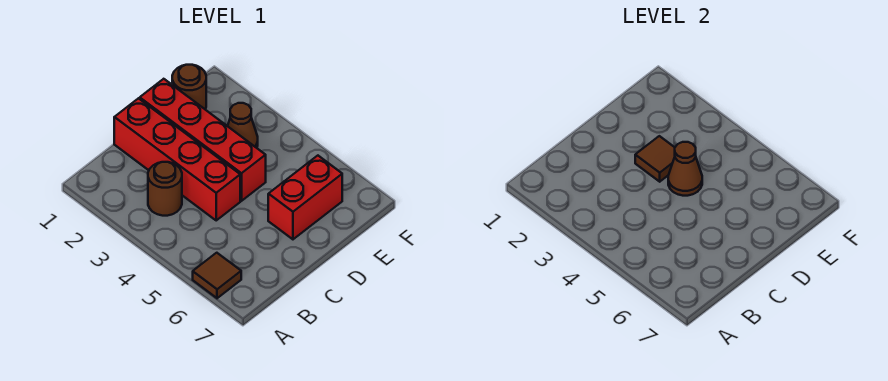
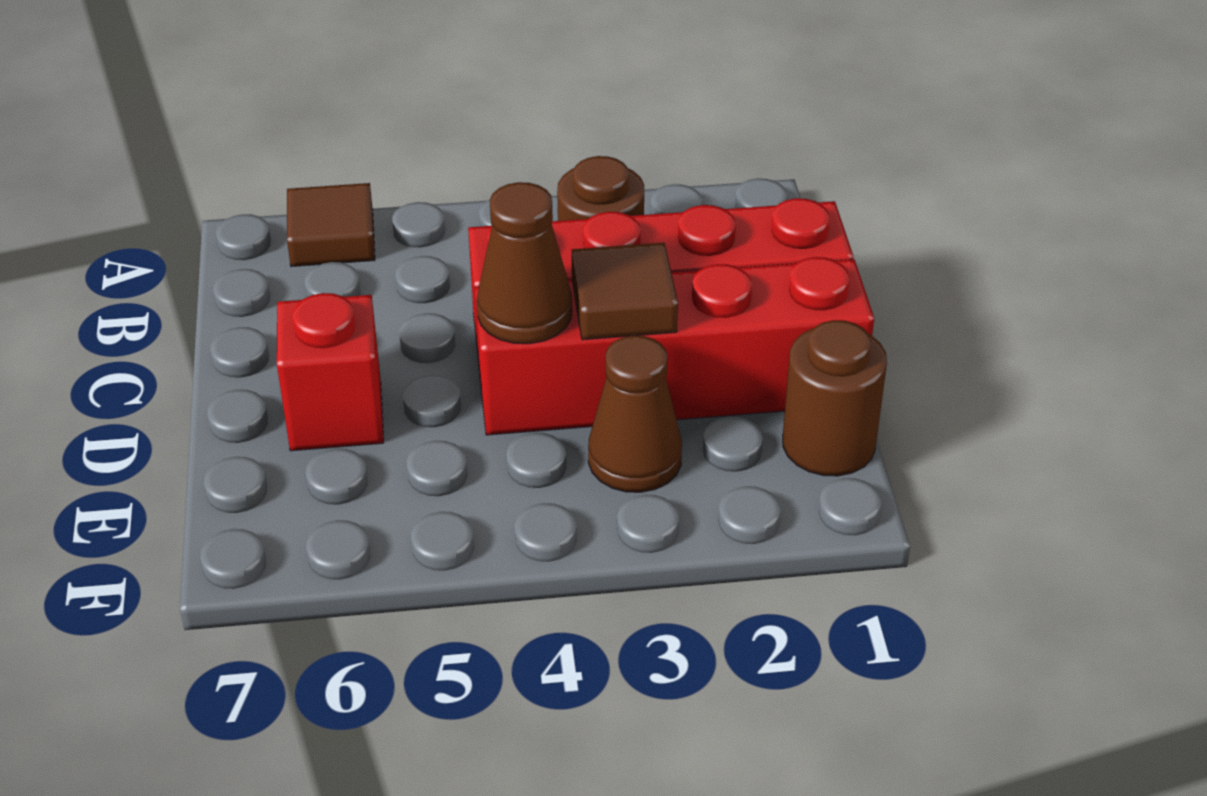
red 1x2 brick [268,156,342,239] -> red 1x1 brick [277,293,384,451]

